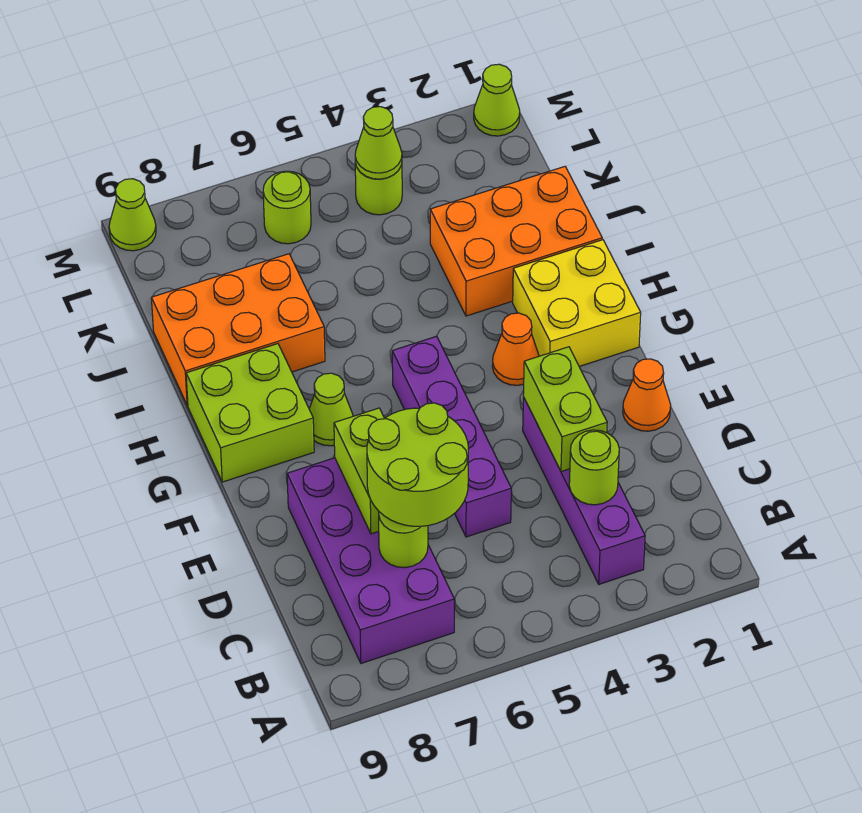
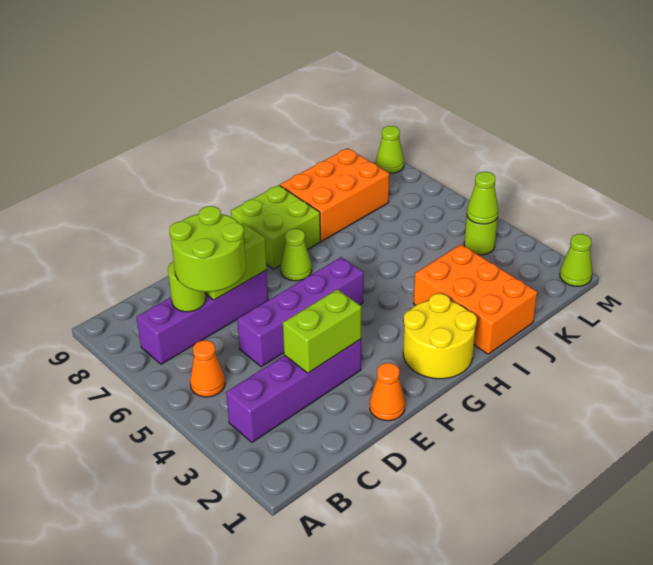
purple 2x4 brick [287,458,454,663] -> purple 1x4 brick [137,270,268,364]
lime 1x1 round brick [569,430,619,505] -> none
yellow 2x2 brick [513,240,641,366] -> yellow 2x2 round brick [403,294,477,379]
orange 1x1 cone [492,313,539,385] -> orange 1x1 cone moved to [190,340,225,397]
orange 2x3 brick [151,254,325,405] -> orange 2x3 brick turned to [280,148,389,241]
lime 1x1 round brick [263,171,311,244] -> none

